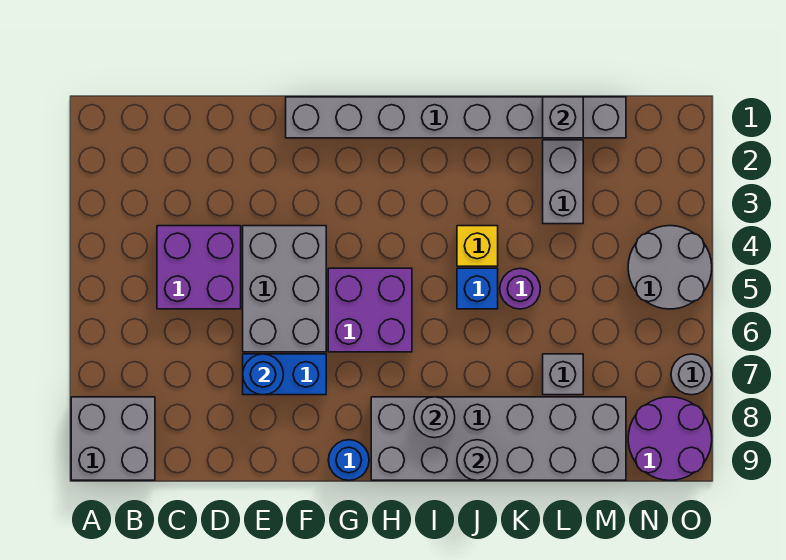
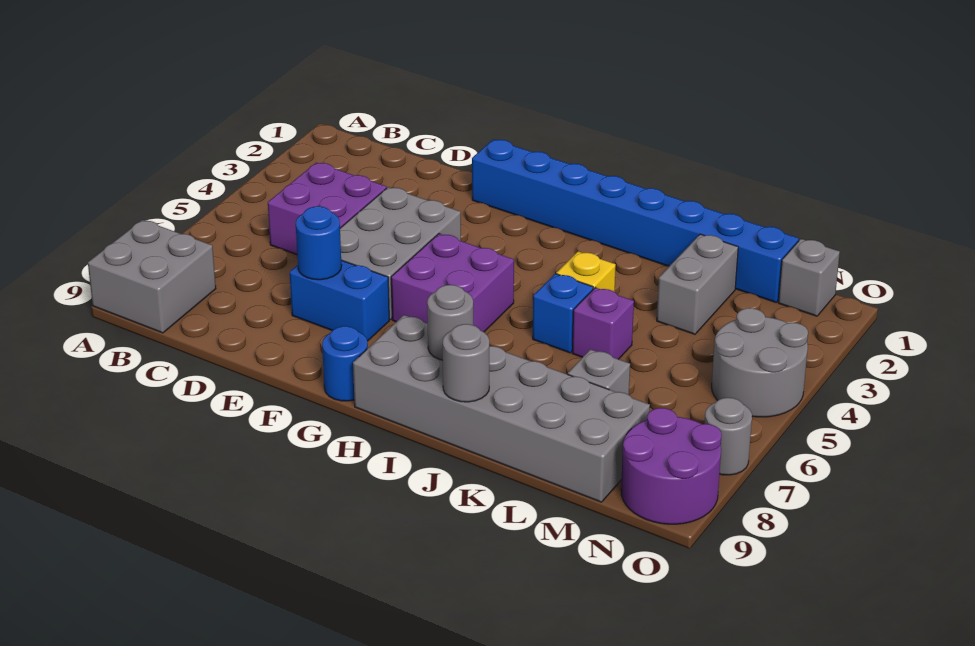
grey 1x8 brick [286,97,626,138] -> blue 1x8 brick [472,139,799,302]
purple 1x1 round brick [500,268,540,309] -> purple 1x1 brick [572,288,634,359]
grey 1x1 brick [543,97,583,138] -> grey 1x1 brick moved to [778,239,840,316]

